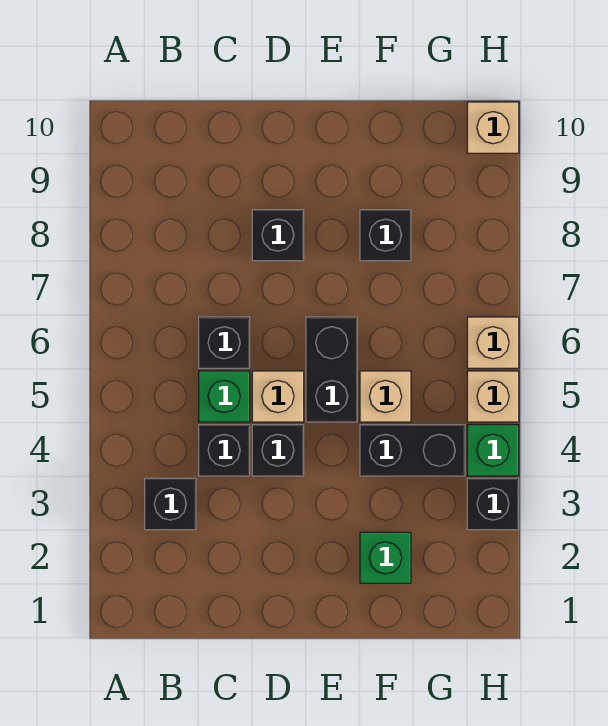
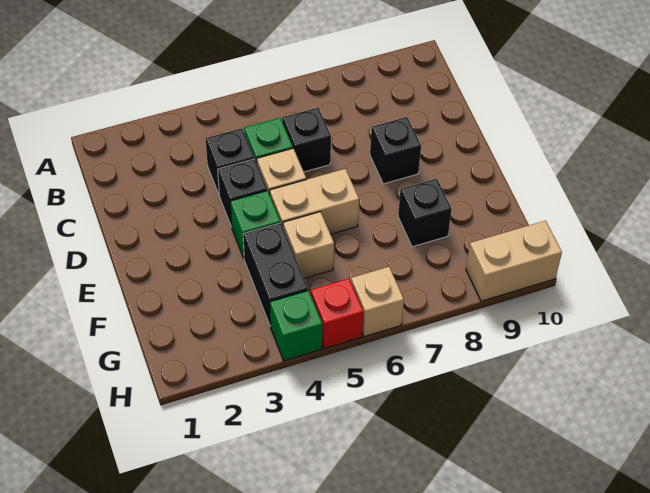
black 1x1 brick [145,478,196,530] -> none
black 1x2 brick [306,317,357,422] -> tan 1x2 brick [270,169,359,234]
green 1x1 brick [360,532,411,583] -> green 1x1 brick moved to [230,190,281,258]
black 1x1 brick [467,478,519,530] -> none
tan 1x1 brick [467,371,519,422] -> red 1x1 brick [311,279,363,349]
tan 1x1 brick [467,102,519,153] -> tan 1x2 brick [466,221,562,301]

